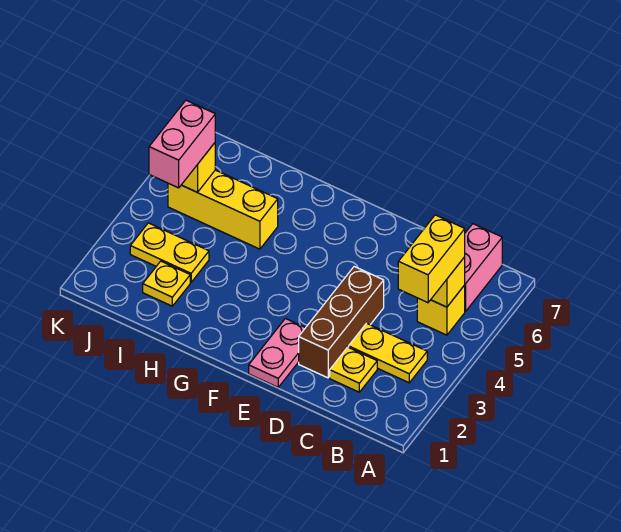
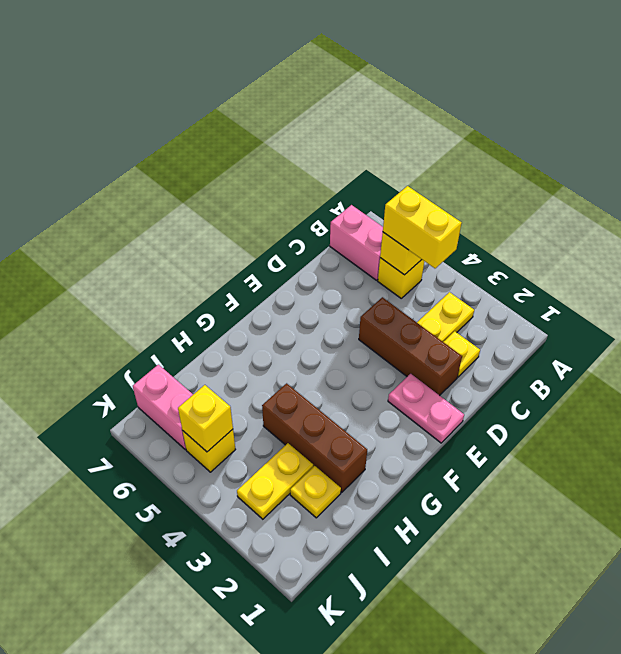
none -> brown 1x3 brick [262,383,367,492]
yellow 1x3 brick [168,170,278,249] -> yellow 1x1 brick [182,429,235,472]
pink 1x2 brick [149,100,215,188] -> pink 1x2 brick moved to [133,365,193,449]

